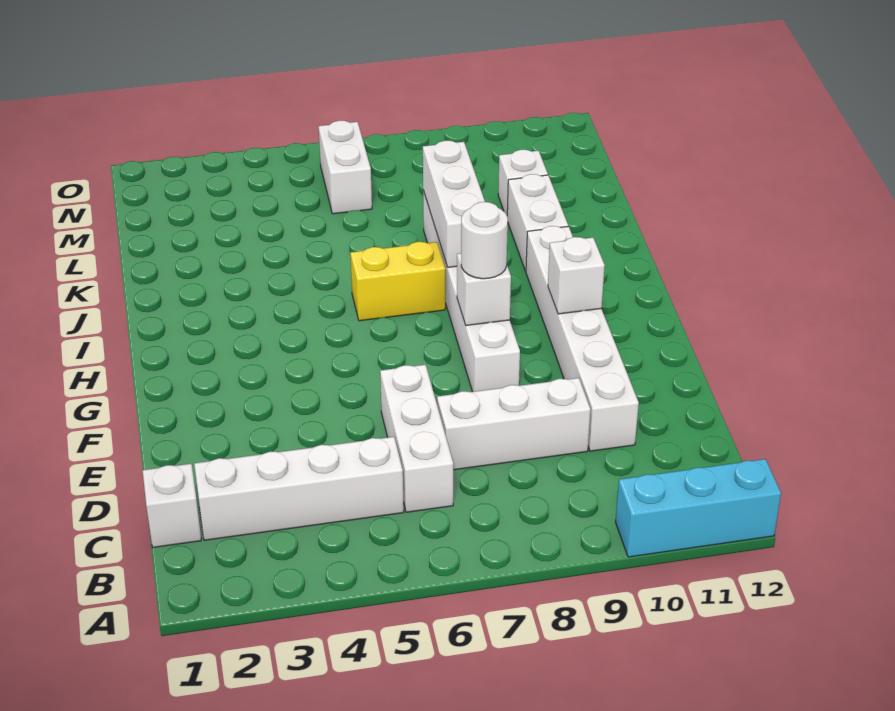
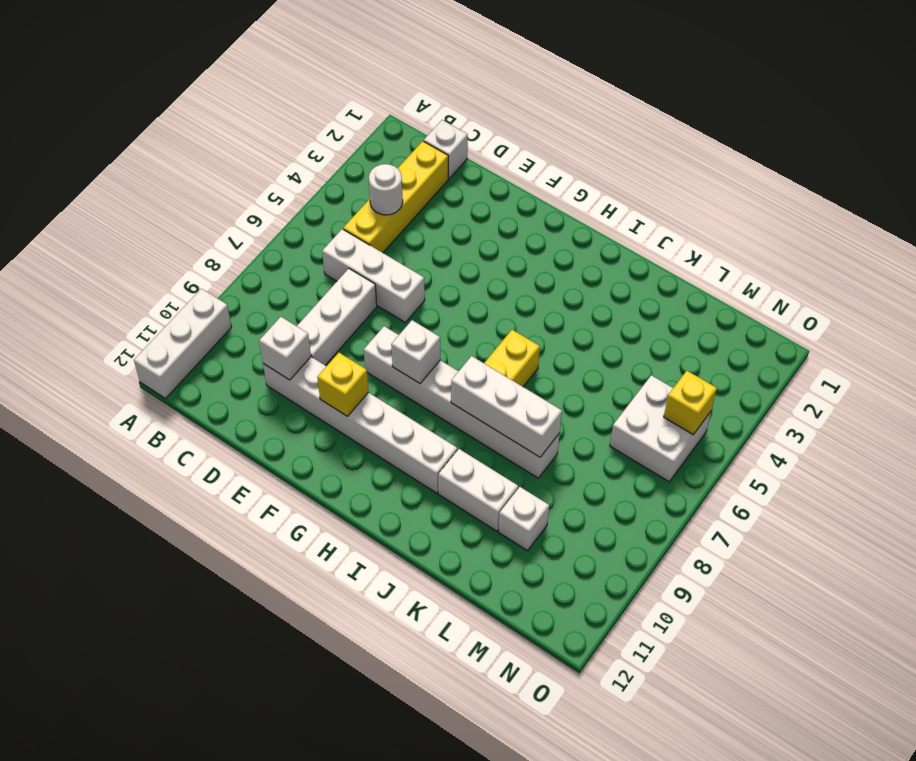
cyan 1x3 brick [616,459,781,557] -> white 1x3 brick [134,289,231,399]
white 1x4 brick [194,437,404,540] -> yellow 1x4 brick [343,141,448,253]
none -> yellow 1x1 brick [317,353,368,416]
white 1x1 round brick [461,202,508,279] -> white 1x1 round brick moved to [369,164,403,215]
white 1x1 brick [548,237,605,314] -> white 1x1 brick moved to [259,317,311,380]
white 1x2 brick [319,121,372,214] -> white 2x2 brick [610,375,711,482]
none -> yellow 1x1 brick [664,371,717,434]

